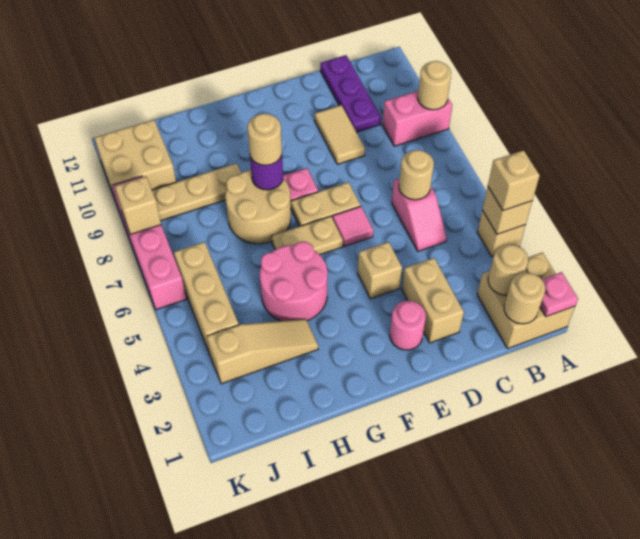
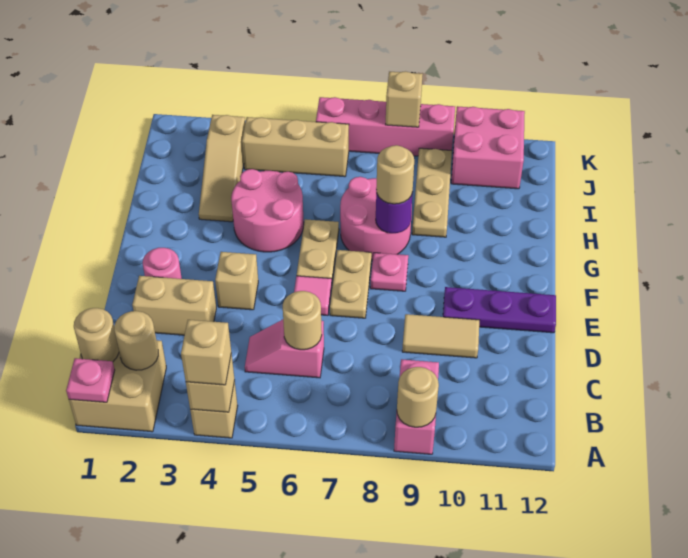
purple 1x3 plate [320,55,381,132] -> purple 1x3 plate moved to [443,287,556,333]
tan 2x2 round brick [225,170,291,244] -> pink 2x2 round brick [340,177,412,260]
tan 2x2 brick [95,120,176,203] -> pink 2x2 brick [451,106,525,189]

